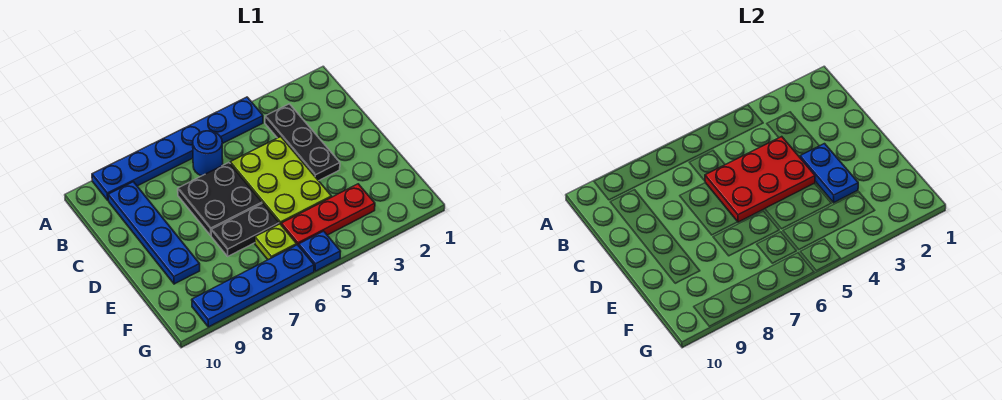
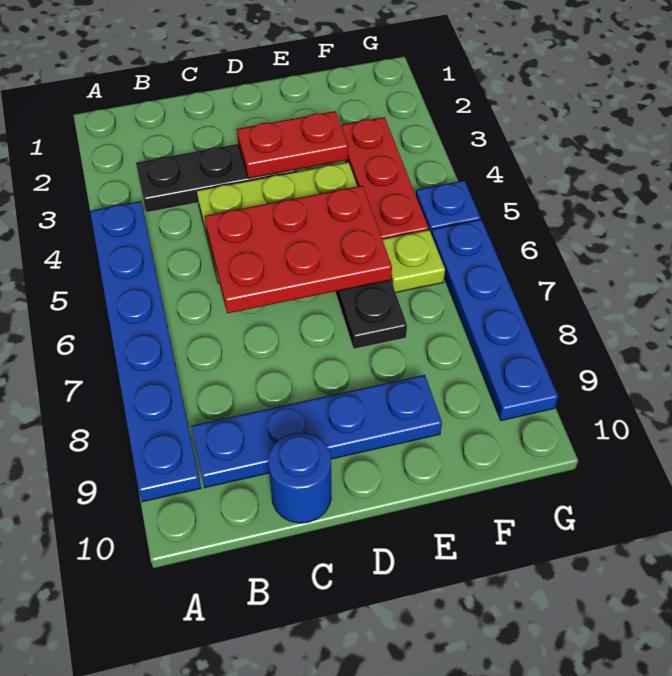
blue 1x1 round brick [193,131,223,176] -> blue 1x1 round brick moved to [268,433,331,523]
red 2x3 plate [705,137,815,222] -> red 2x3 plate turned to [204,186,392,313]
black 2x2 plate [178,163,262,235] -> none
blue 1x2 plate [800,144,858,203] -> red 1x2 plate [237,111,348,178]

